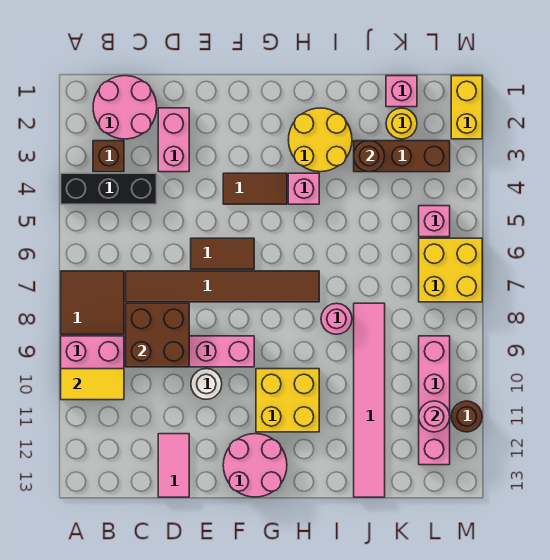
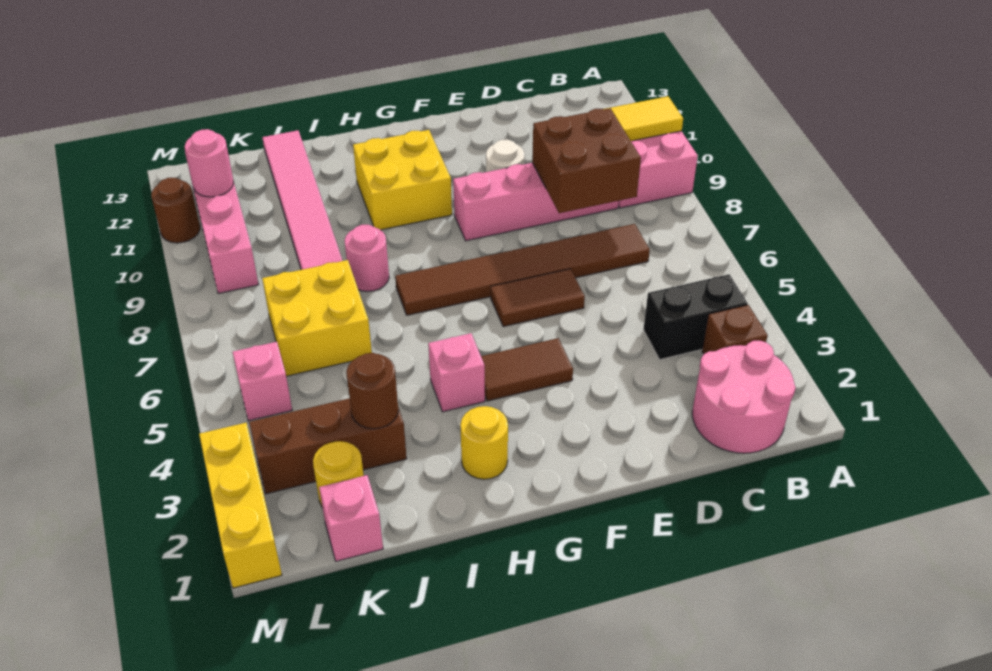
black 1x3 brick [61,173,157,204] -> black 1x2 brick [643,274,748,360]
brown 2x2 tile [61,271,124,334] -> none
pink 1x2 brick [158,108,189,172] -> none
pink 1x2 tile [158,434,189,497] -> none
pink 2x2 round brick [223,434,287,497] -> none
yellow 2x2 round brick [289,108,352,172] -> yellow 1x1 round brick [460,406,508,479]
yellow 2x2 brick [419,238,482,302] -> yellow 2x2 brick moved to [262,260,372,376]
yellow 1x2 brick [451,76,482,139] -> yellow 1x3 brick [199,423,282,588]

